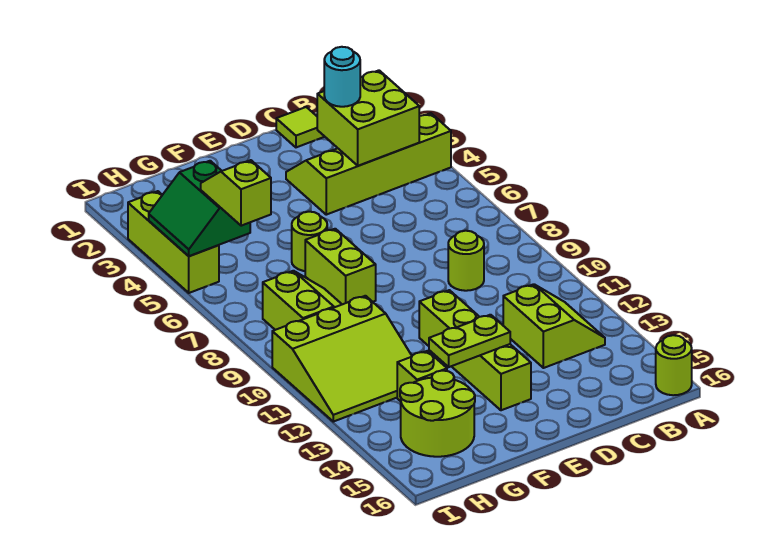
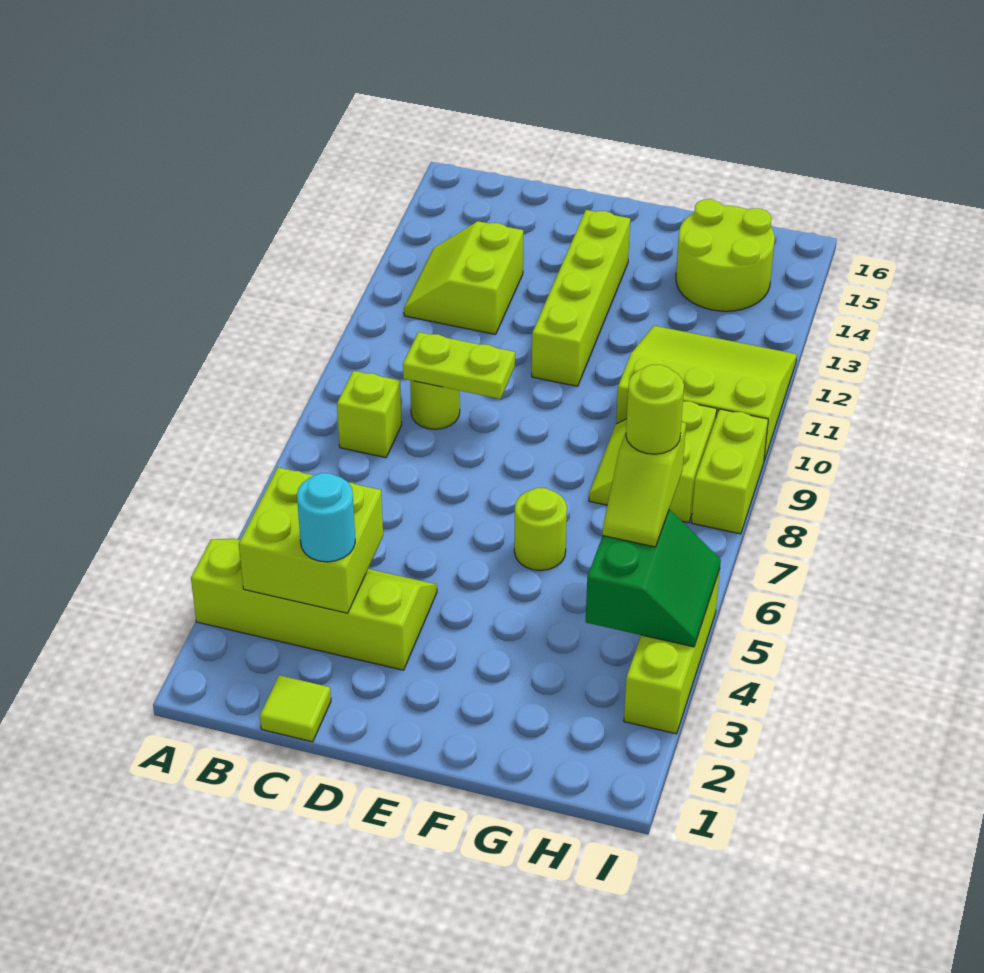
lime 2x4 slope [286,113,451,215] -> lime 2x4 slope turned to [191,539,437,670]
lime 1x1 round brick [656,335,692,395] -> lime 1x1 round brick moved to [626,365,684,454]
lime 1x2 plate [429,315,510,367] -> lime 1x2 plate moved to [403,332,515,399]
lime 1x2 brick [305,229,376,304] -> lime 1x2 brick moved to [692,409,768,534]
lime 1x1 brick [397,351,447,401] -> lime 1x1 brick moved to [337,371,402,458]

